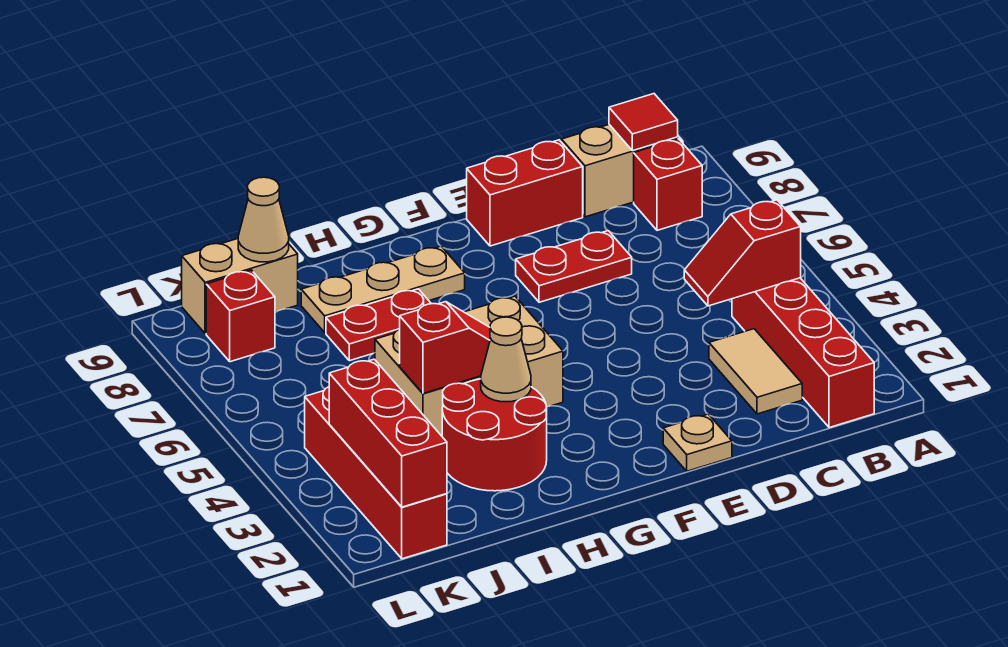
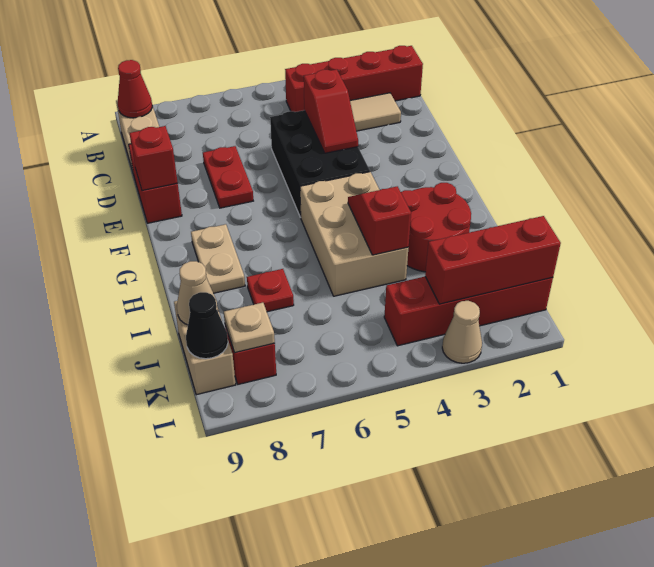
red 1x2 slope [684,200,801,306] -> red 1x2 slope moved to [304,69,358,153]
red 1x1 brick [634,139,702,230] -> red 1x1 brick moved to [129,126,178,191]
red 1x1 tile [609,94,678,151] -> red 1x1 cone [118,60,152,118]
none -> black 2x3 brick [270,110,370,217]
tan 1x1 plate [663,414,732,471] -> tan 1x1 plate moved to [224,302,275,353]
tan 1x3 plate [301,246,465,332] -> tan 1x2 plate [191,224,245,293]
tan 1x1 cone [481,317,531,402] -> tan 1x1 cone moved to [442,301,482,363]
red 1x2 plate [326,289,431,361] -> red 1x1 plate [247,269,294,312]
none -> black 1x1 cone [186,292,228,359]

